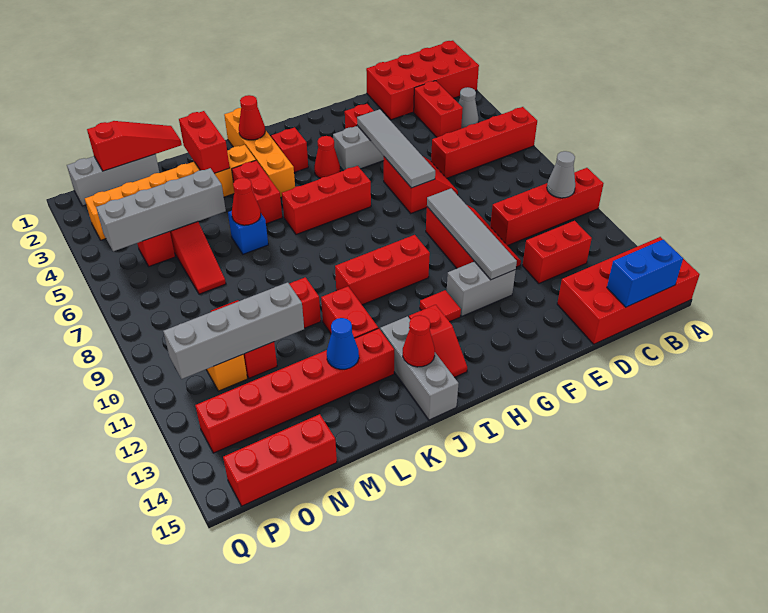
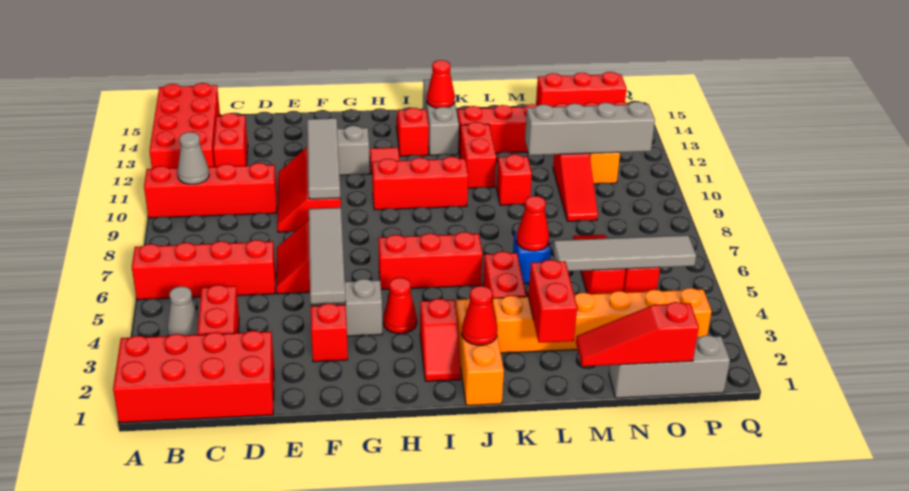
red 2x4 brick [557,237,700,344] -> red 2x4 brick turned to [149,83,220,169]
blue 1x2 brick [607,240,683,307] -> none
red 1x2 brick [522,221,592,283] -> red 1x2 brick turned to [213,113,248,167]
orange 1x4 brick [224,108,295,198] -> orange 1x3 brick [456,298,504,406]
blue 1x1 cone [327,318,359,369] -> none
grey 1x4 brick [96,168,226,251] -> grey 1x4 tile [553,235,696,271]

